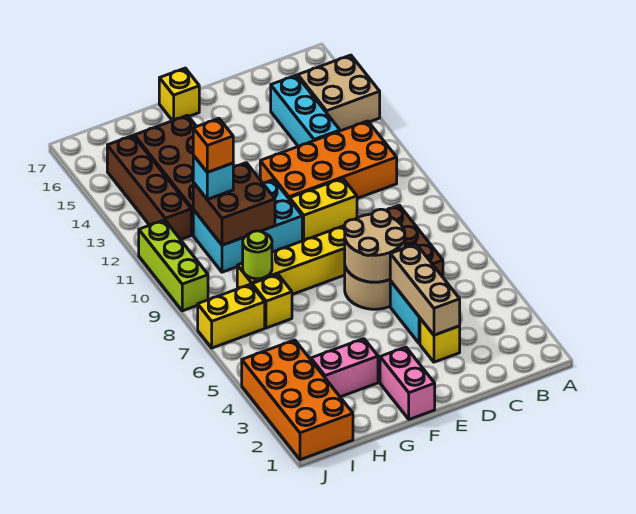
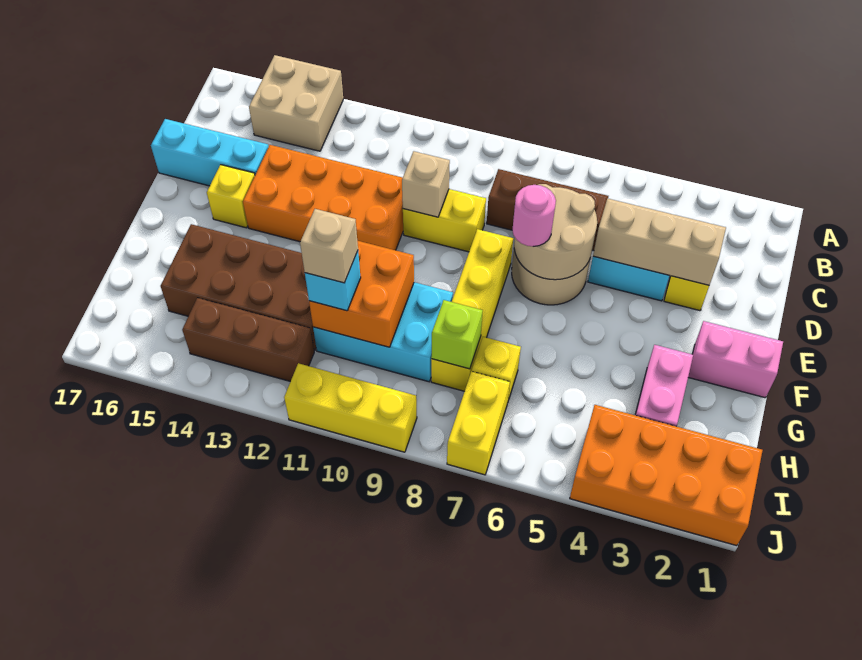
orange 2x4 brick [260,121,397,200] -> orange 2x4 brick turned to [243,145,403,250]
cyan 1x3 brick [271,75,340,146] -> cyan 1x3 brick moved to [151,119,268,186]
yellow 1x2 brick [290,178,357,241] -> yellow 1x2 brick turned to [403,189,486,252]
none -> tan 1x1 brick [402,151,450,217]
none -> pink 1x1 round brick [512,185,556,246]
cyan 2x3 brick [193,180,302,272] -> cyan 2x3 brick turned to [313,282,453,382]
yellow 1x1 brick [159,68,199,121] -> yellow 1x1 brick moved to [207,165,255,228]
brown 2x2 brick [193,163,275,245] -> orange 2x2 brick [309,241,414,347]
lime 1x1 round brick [243,231,272,279] -> lime 1x1 brick [431,300,483,369]
orange 1x1 brick [193,118,233,172] -> tan 1x1 brick [300,209,358,283]
brown 1x4 brick [107,136,191,240] -> brown 1x3 brick [182,298,314,381]
lime 1x3 brick [139,220,208,311] -> yellow 1x3 brick [284,363,417,452]

